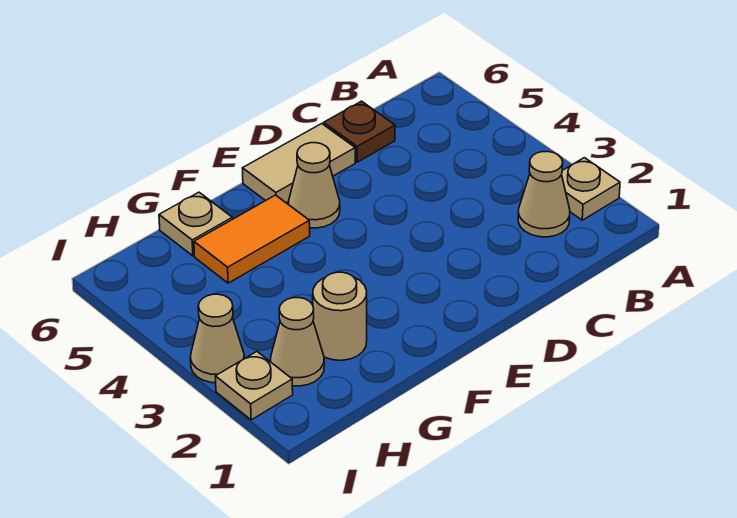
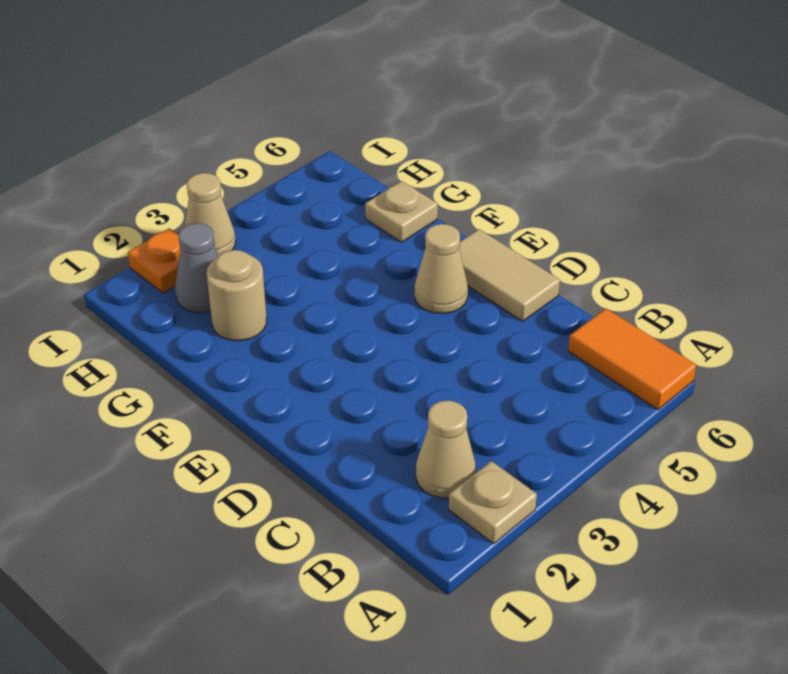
brown 1x1 plate [324,101,395,162] -> none
orange 1x2 tile [194,195,310,283] -> orange 1x2 tile moved to [568,309,696,410]
tan 1x1 cone [270,298,324,386] -> grey 1x1 cone [175,223,218,313]
tan 1x1 plate [215,352,293,420] -> orange 1x1 plate [128,228,181,293]

